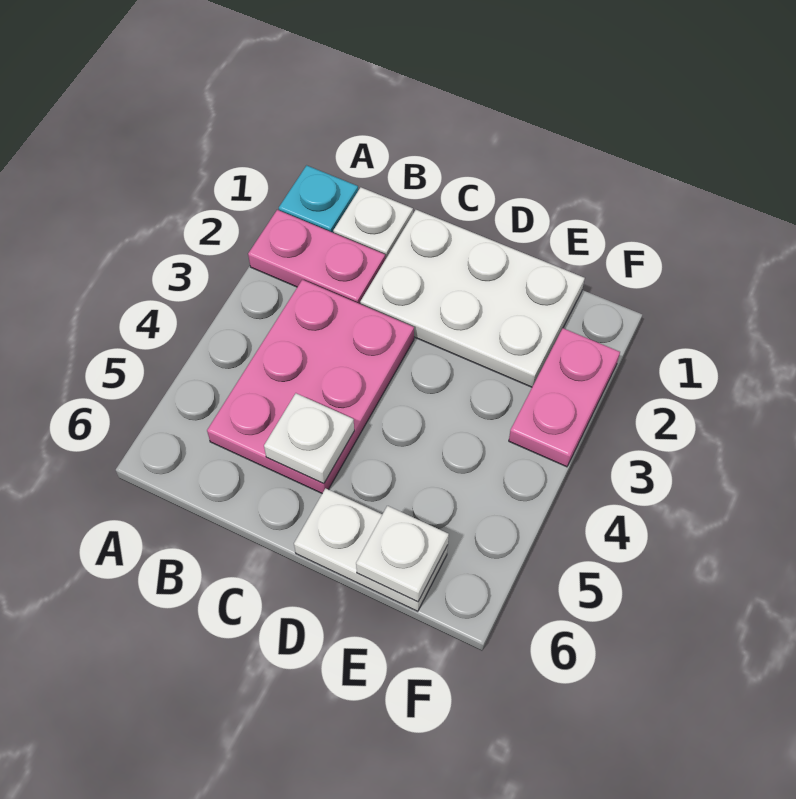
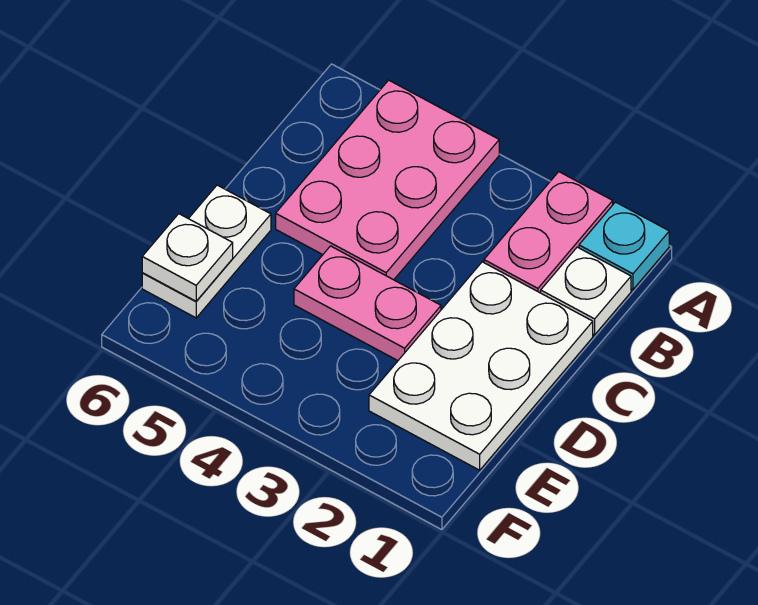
pink 2x3 plate [207,280,414,493] -> pink 2x3 plate turned to [276,80,499,280]
white 1x1 plate [264,393,354,484] -> none
pink 1x2 plate [509,328,620,467] -> pink 1x2 plate moved to [294,246,441,361]

